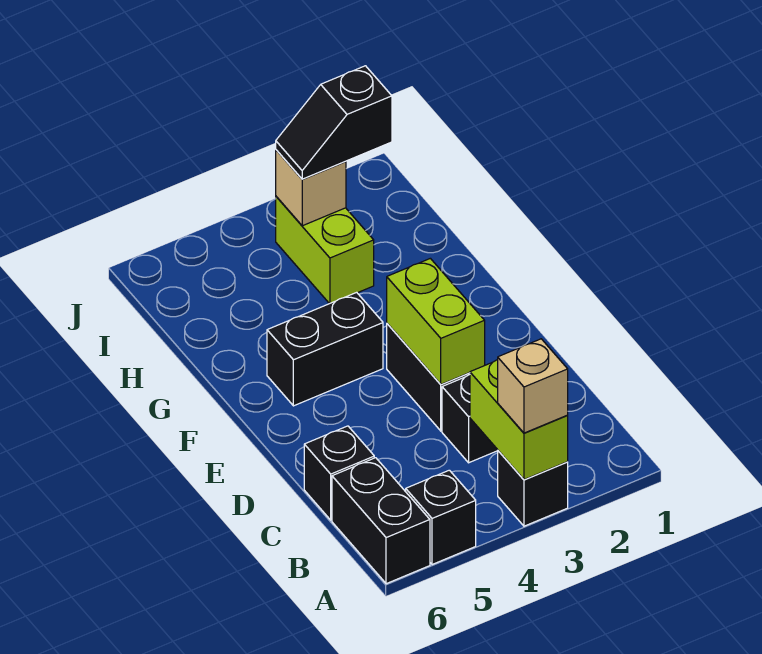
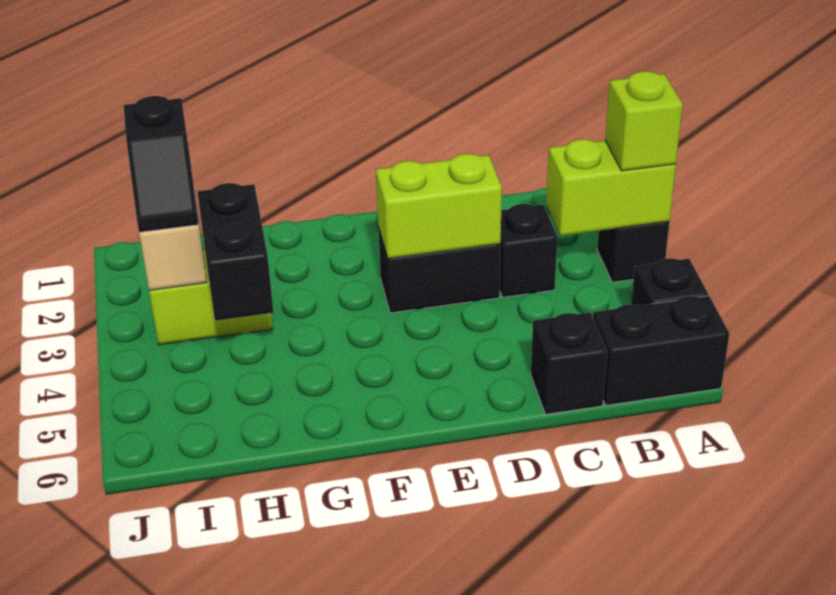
tan 1x1 brick [498,339,568,433] -> lime 1x1 brick [605,71,683,171]
black 1x2 brick [267,292,383,406] -> black 1x2 brick moved to [197,183,274,321]

